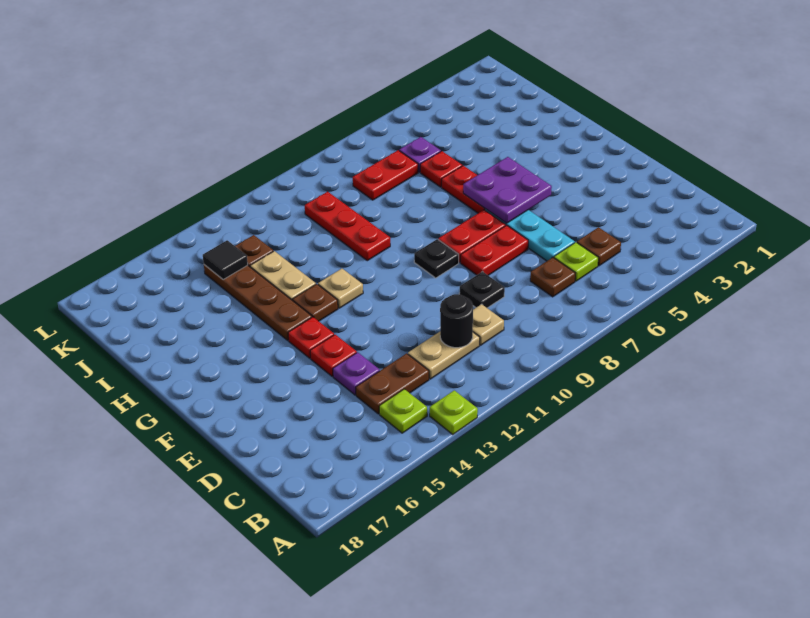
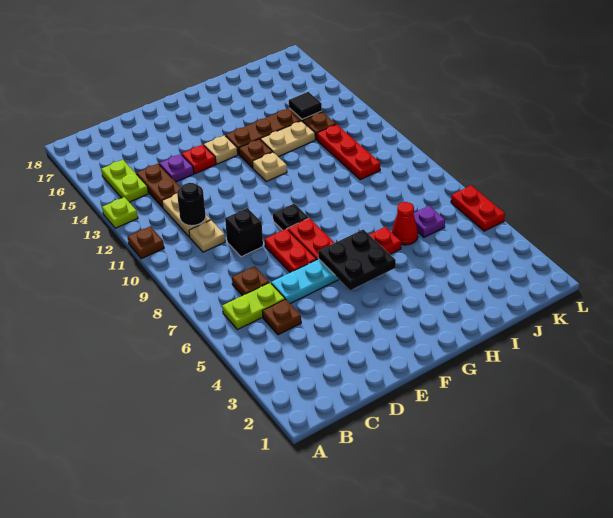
none -> brown 1x1 plate [128,226,164,259]
lime 1x1 plate [379,389,427,433] -> lime 1x2 plate [101,160,148,202]
lime 1x1 plate [554,242,598,281] -> lime 1x2 plate [222,283,285,330]
black 1x1 plate [459,271,505,308] -> black 1x1 brick [225,208,263,257]
purple 2x2 plate [463,157,552,223] -> black 2x2 plate [318,229,396,290]
red 1x1 plate [288,317,334,358] -> tan 1x1 plate [204,135,238,164]
red 1x3 plate [305,192,390,261] -> red 1x3 plate turned to [317,124,380,180]
red 1x1 plate [420,151,462,187] -> red 1x1 cone [392,202,418,245]
red 1x2 plate [353,150,418,200] -> red 1x2 plate moved to [451,185,505,231]

